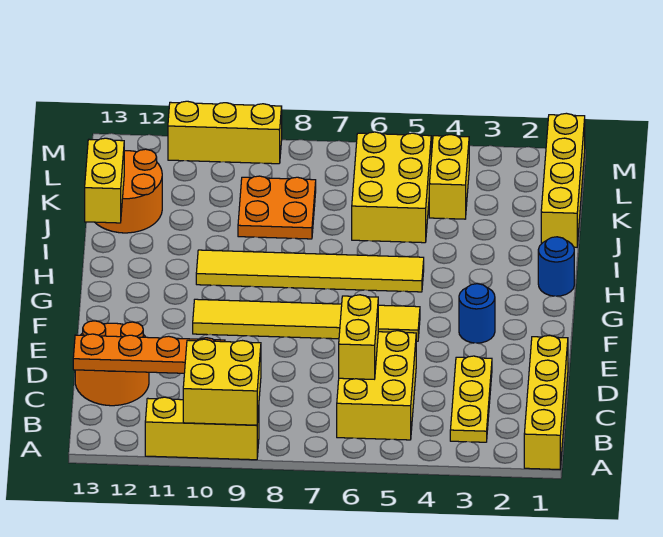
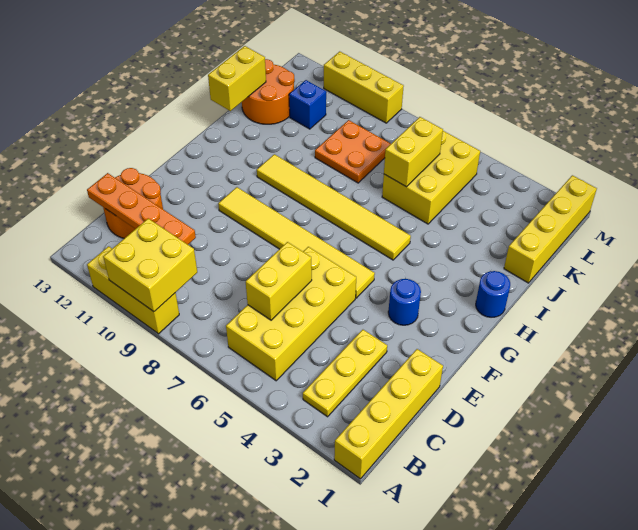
yellow 2x3 brick [337,331,416,440] -> yellow 2x4 brick [226,247,356,381]
yellow 1x2 brick [429,135,469,219] -> yellow 1x2 brick moved to [384,117,443,187]
none -> blue 1x1 brick [289,80,326,129]

